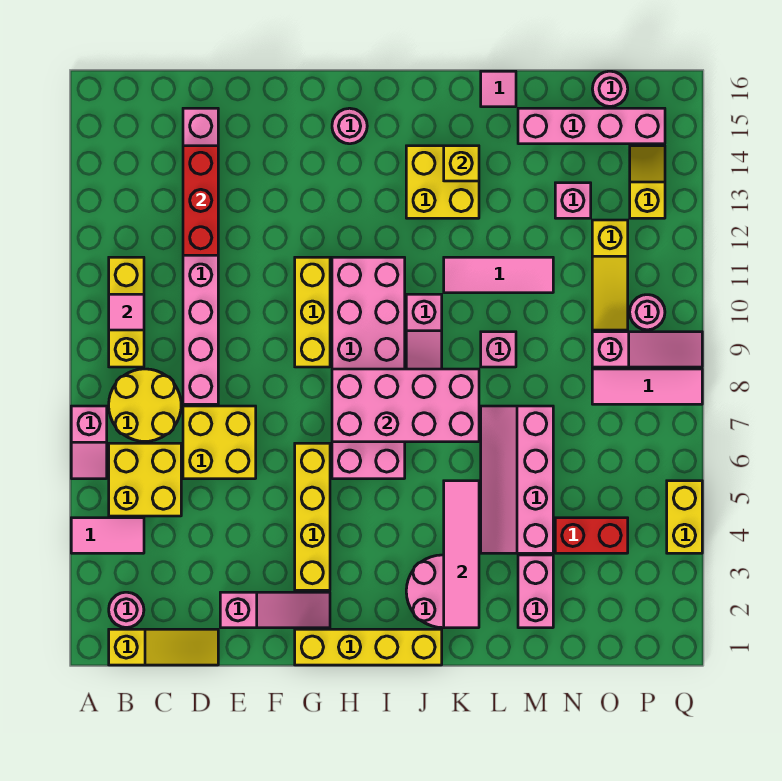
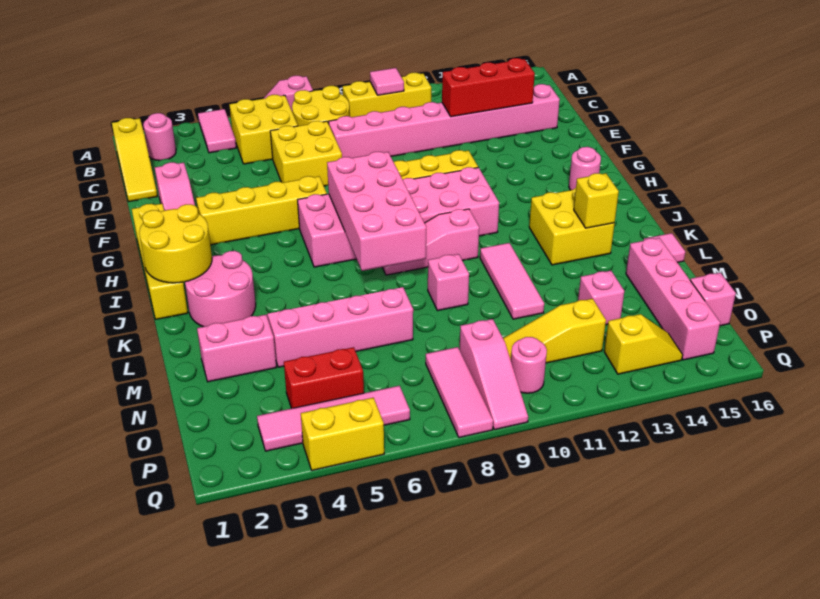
none -> yellow 2x2 round brick [139,204,212,283]
pink 1x4 tile [444,481,479,628] -> pink 1x4 tile moved to [257,386,410,451]
red 1x2 brick [555,518,628,553] -> red 1x2 brick turned to [284,347,364,408]
pink 1x1 round brick [592,71,628,107] -> pink 1x1 brick [690,273,736,326]

